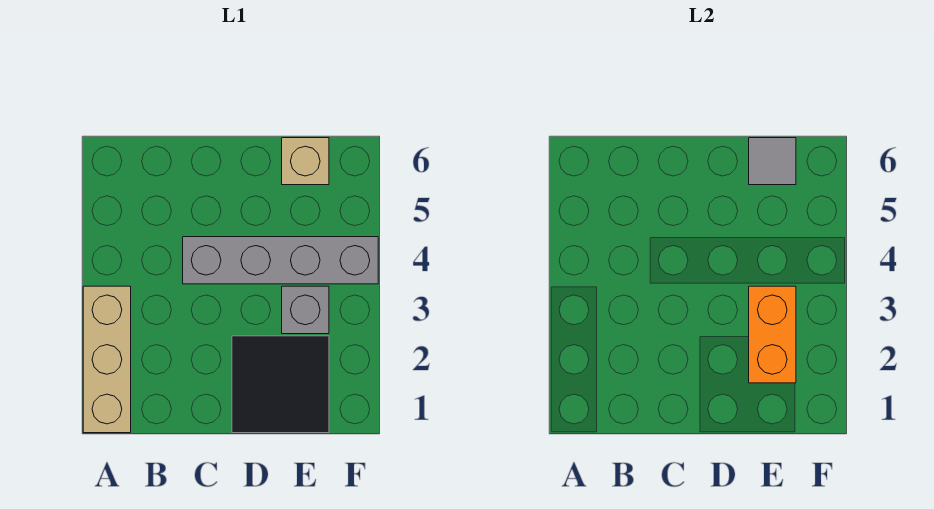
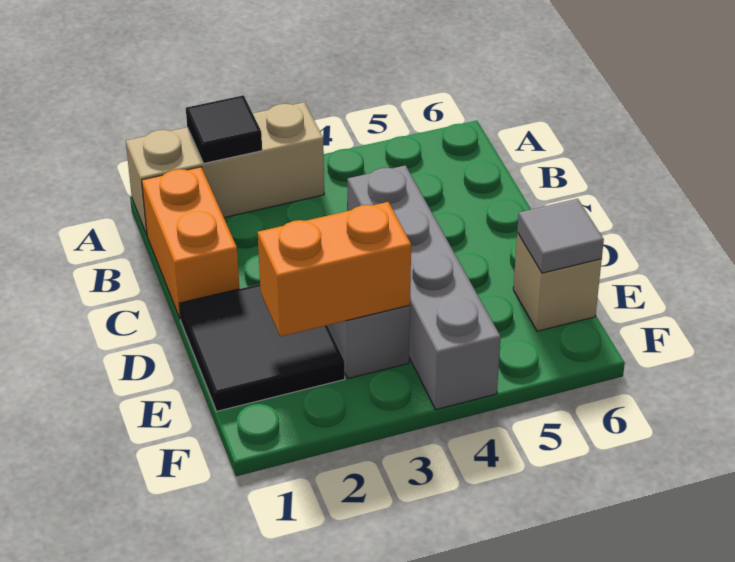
none -> black 1x1 tile [186,95,262,163]
none -> orange 1x2 brick [142,167,239,319]

